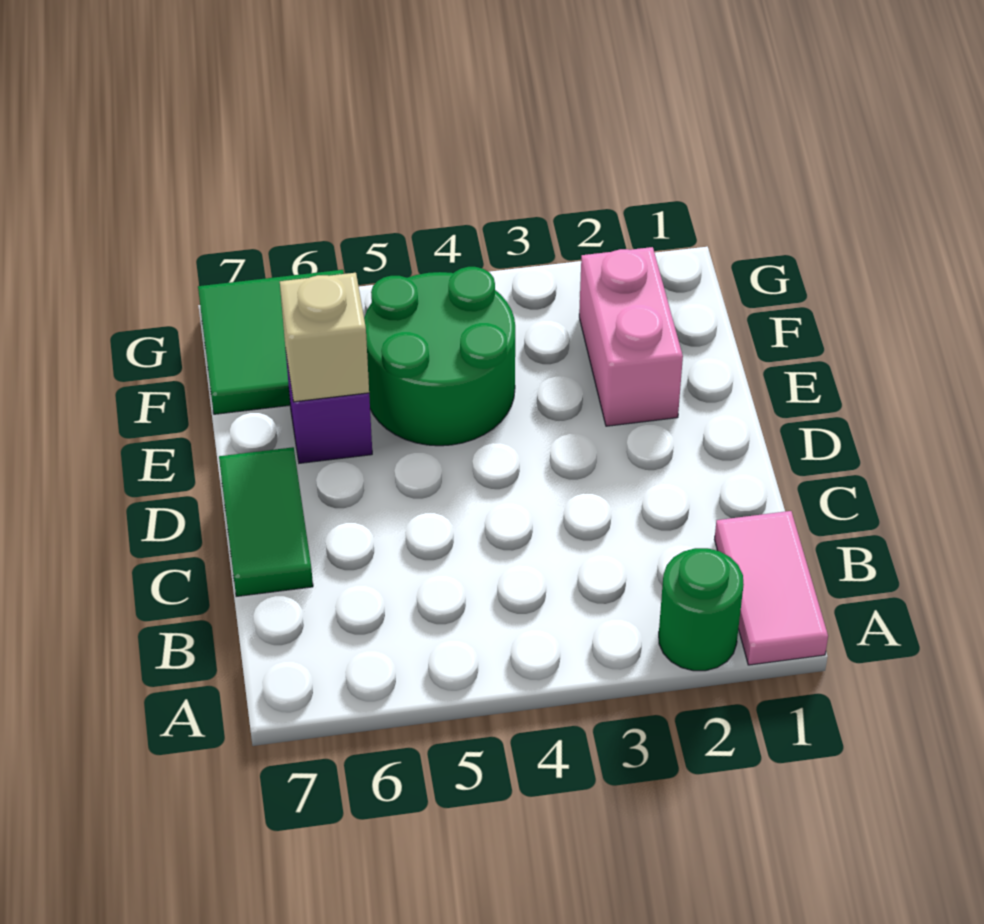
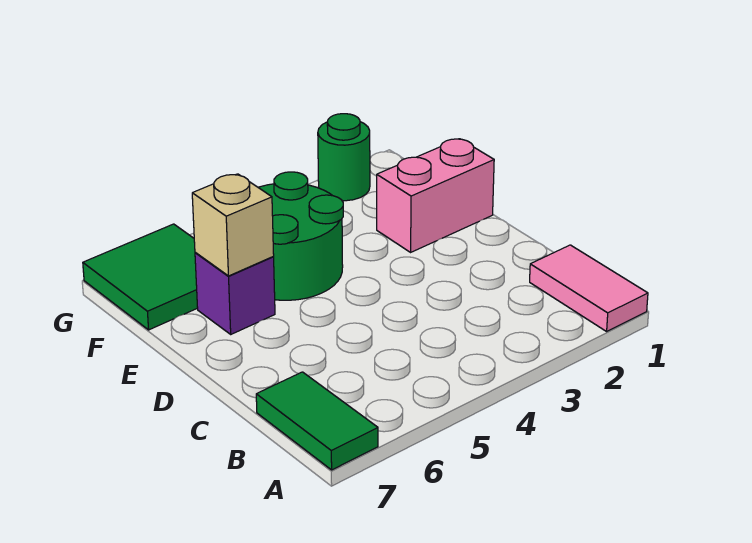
green 1x1 round brick [659,548,744,671] -> green 1x1 round brick moved to [318,114,370,201]
green 1x2 tile [219,447,313,597] -> green 1x2 tile moved to [256,372,378,470]
pink 1x2 brick [579,247,683,426] -> pink 1x2 brick turned to [377,139,494,252]

